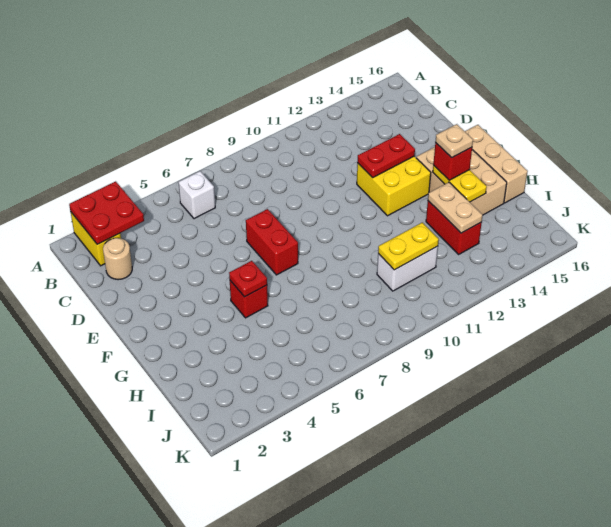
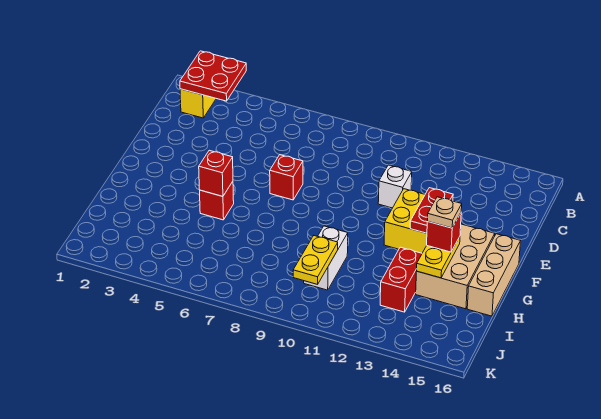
white 1x1 brick [179,171,215,219] -> white 1x1 brick moved to [378,165,412,208]
tan 1x1 round brick [103,238,132,280] -> none
red 1x2 brick [246,209,298,275] -> red 1x1 brick [270,155,303,200]
red 1x2 plate [357,134,415,178] -> red 1x2 plate turned to [410,188,453,233]
red 1x1 plate [229,261,267,297] -> red 1x1 brick [199,150,233,196]
tan 1x2 plate [428,182,483,233] -> none
white 1x2 brick [377,246,438,291] -> white 1x2 brick turned to [304,226,348,290]
yellow 1x2 plate [378,223,439,270] -> yellow 1x2 plate turned to [293,236,338,284]

